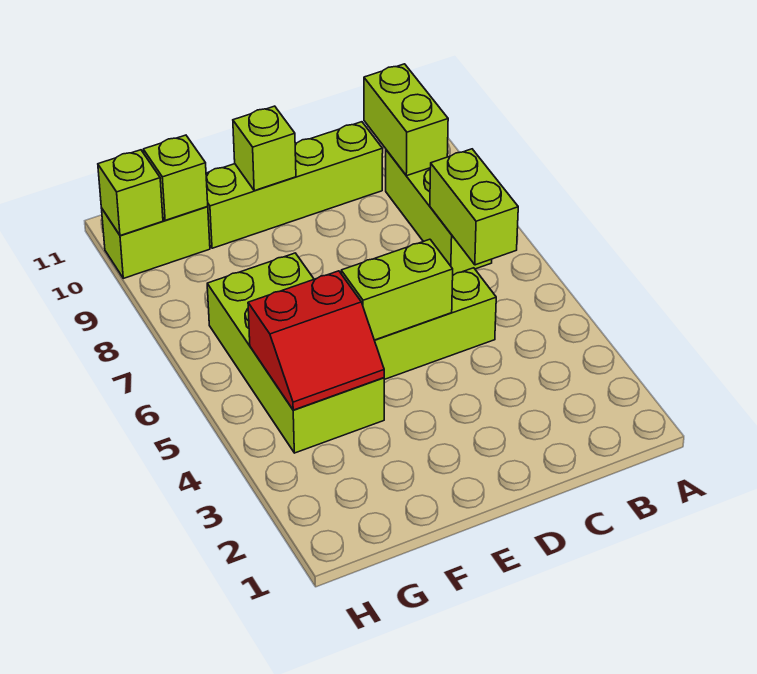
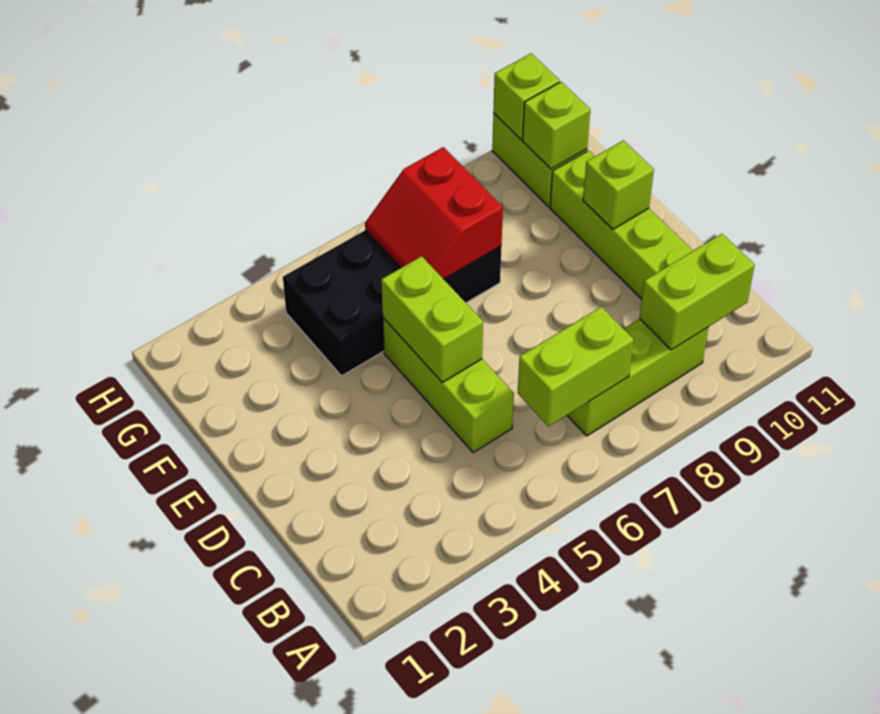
lime 2x4 brick [207,253,384,453] -> black 2x4 brick [283,230,501,376]
red 2x2 slope [248,271,384,410] -> red 2x2 slope moved to [365,147,503,279]

